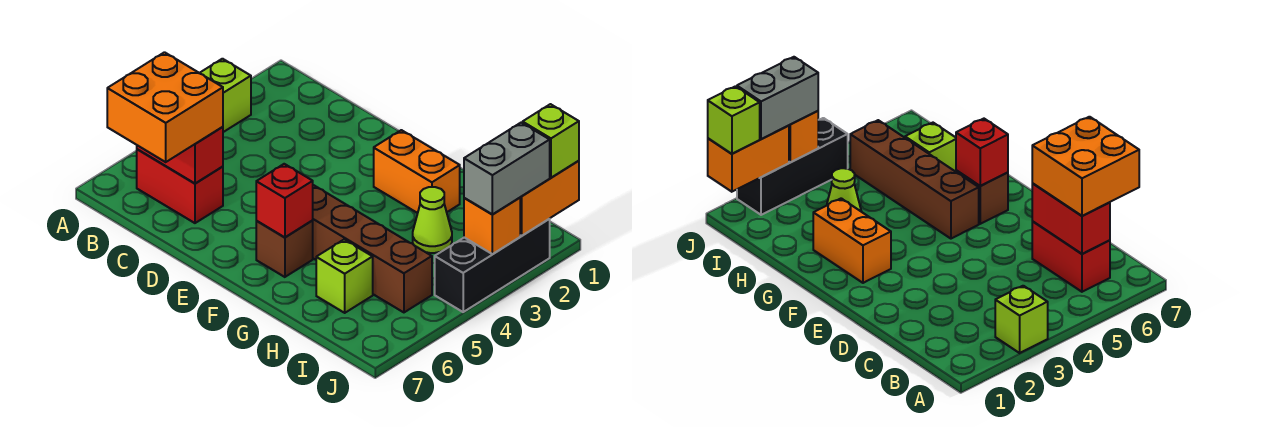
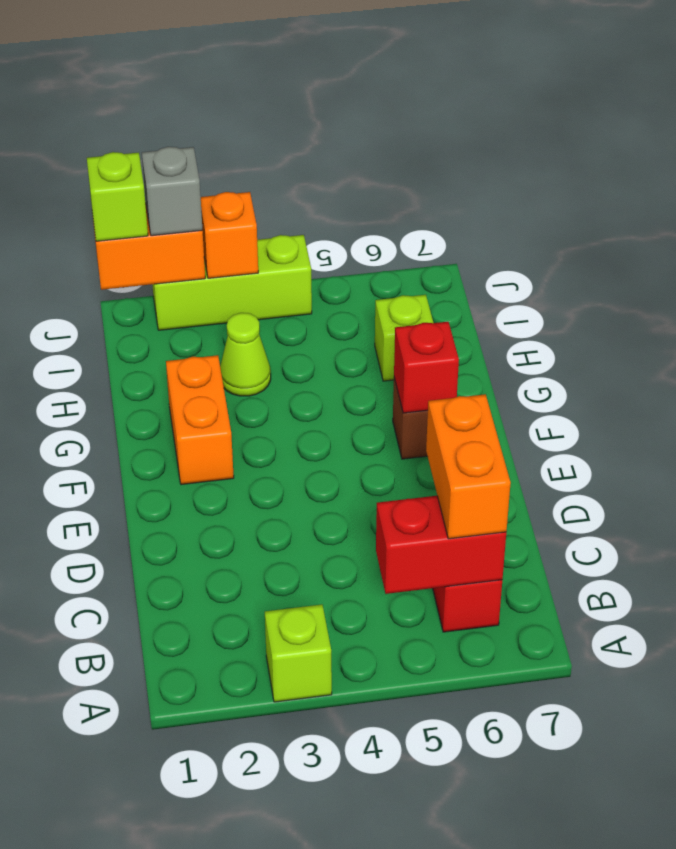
red 1x2 brick [137,127,223,184] -> red 1x2 brick turned to [376,496,506,594]
orange 2x2 brick [107,52,223,162] -> orange 1x2 brick [426,394,511,539]
brown 1x4 brick [313,185,432,312] -> none
black 1x3 brick [435,219,550,312] -> lime 1x3 brick [152,235,312,330]
grey 1x2 brick [464,123,550,215] -> grey 1x1 brick [142,147,202,236]

